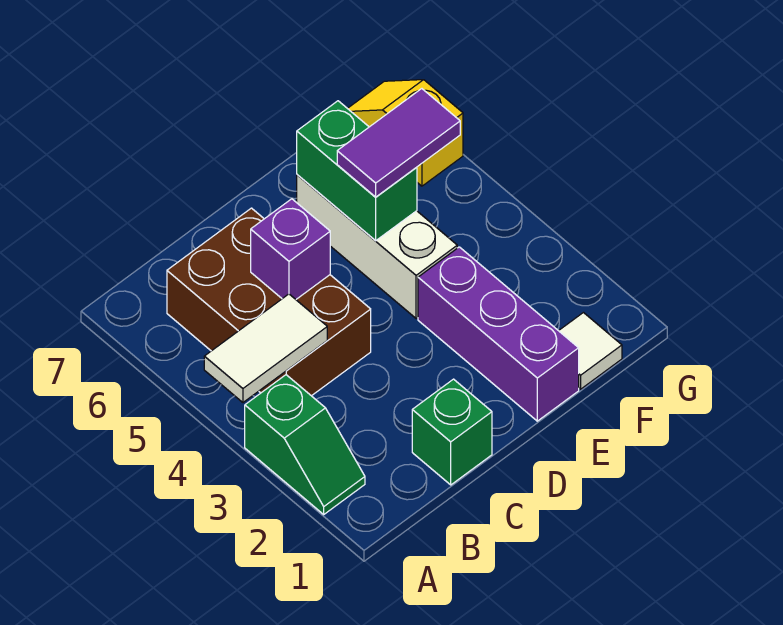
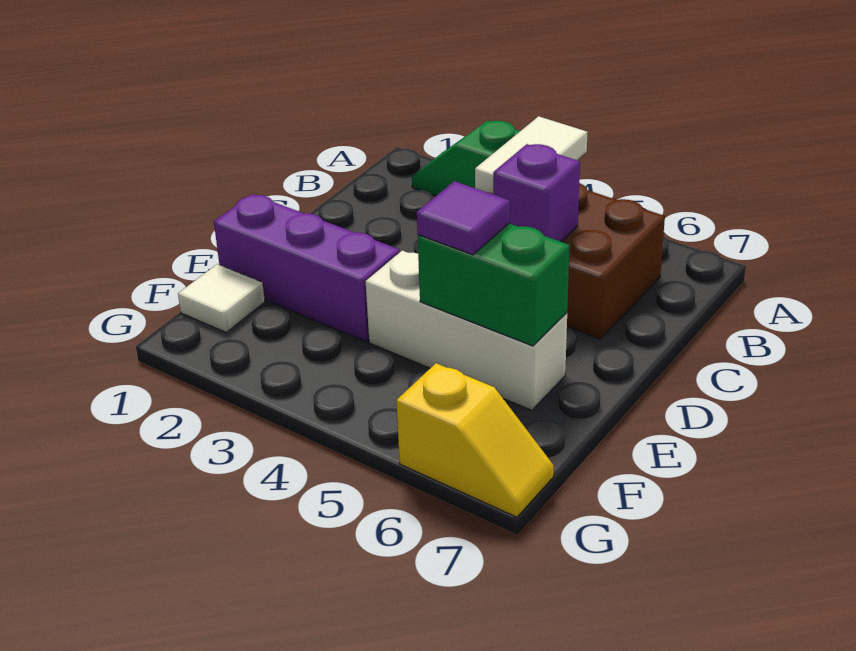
green 1x1 brick [412,379,492,485] -> none
purple 1x2 tile [337,89,460,197] -> purple 1x1 tile [417,181,510,255]

